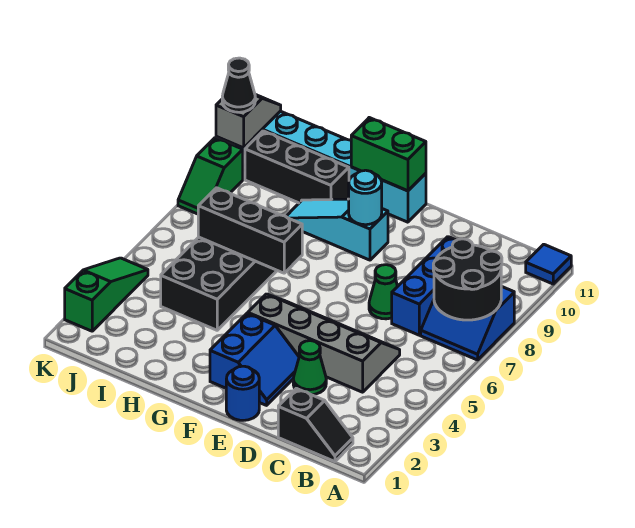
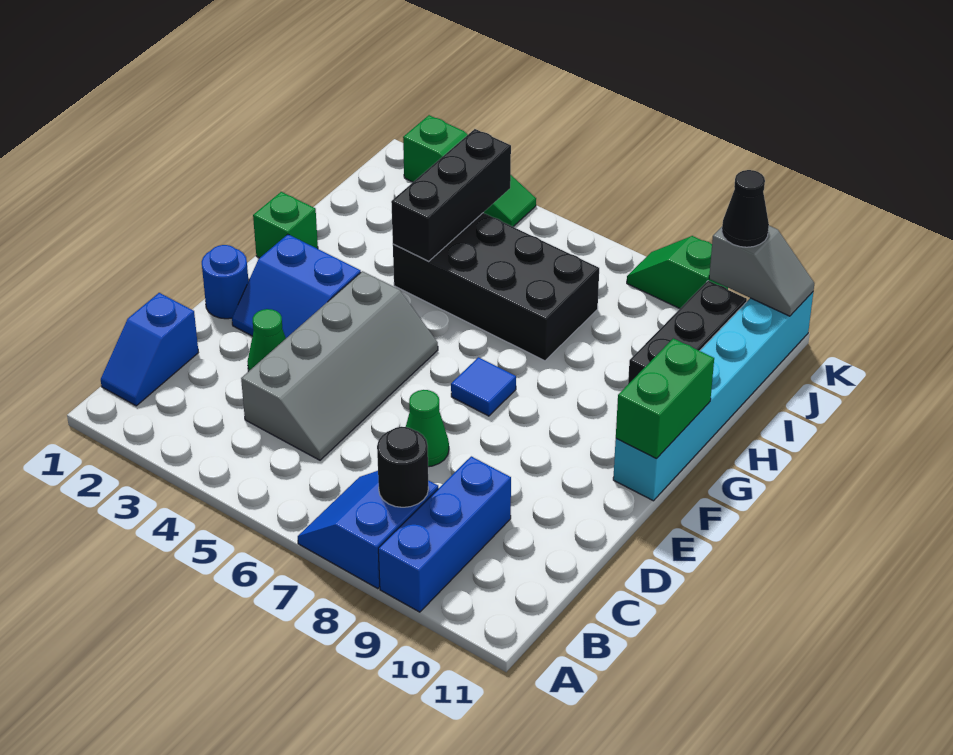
black 2x2 round brick [433,239,502,320] -> black 1x1 round brick [377,427,428,507]
blue 1x1 tile [526,244,571,284] -> blue 1x1 tile moved to [451,357,516,416]
black 1x2 slope [278,388,353,462] -> blue 1x2 slope [101,293,198,406]
blue 1x3 brick [392,237,456,335] -> blue 1x3 brick turned to [378,456,511,612]
cyan 1x3 slope [286,199,388,260] -> none
cyan 1x1 round brick [349,170,382,225] -> none
none -> green 1x1 brick [253,192,318,258]
black 1x3 brick [198,188,302,273] -> black 1x3 brick moved to [391,129,511,261]

